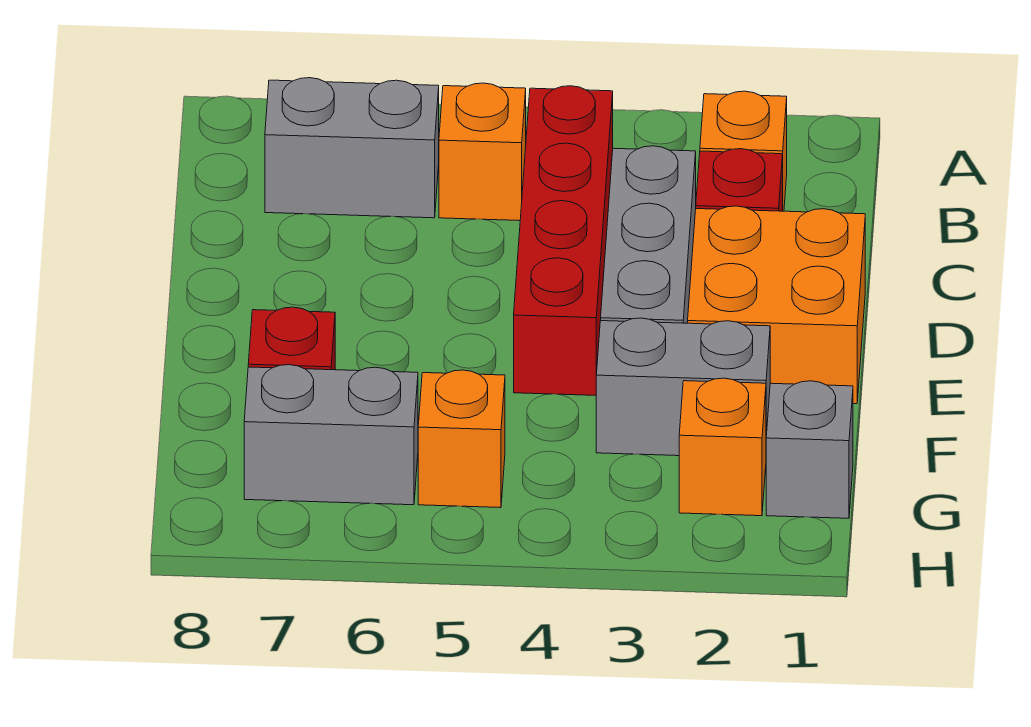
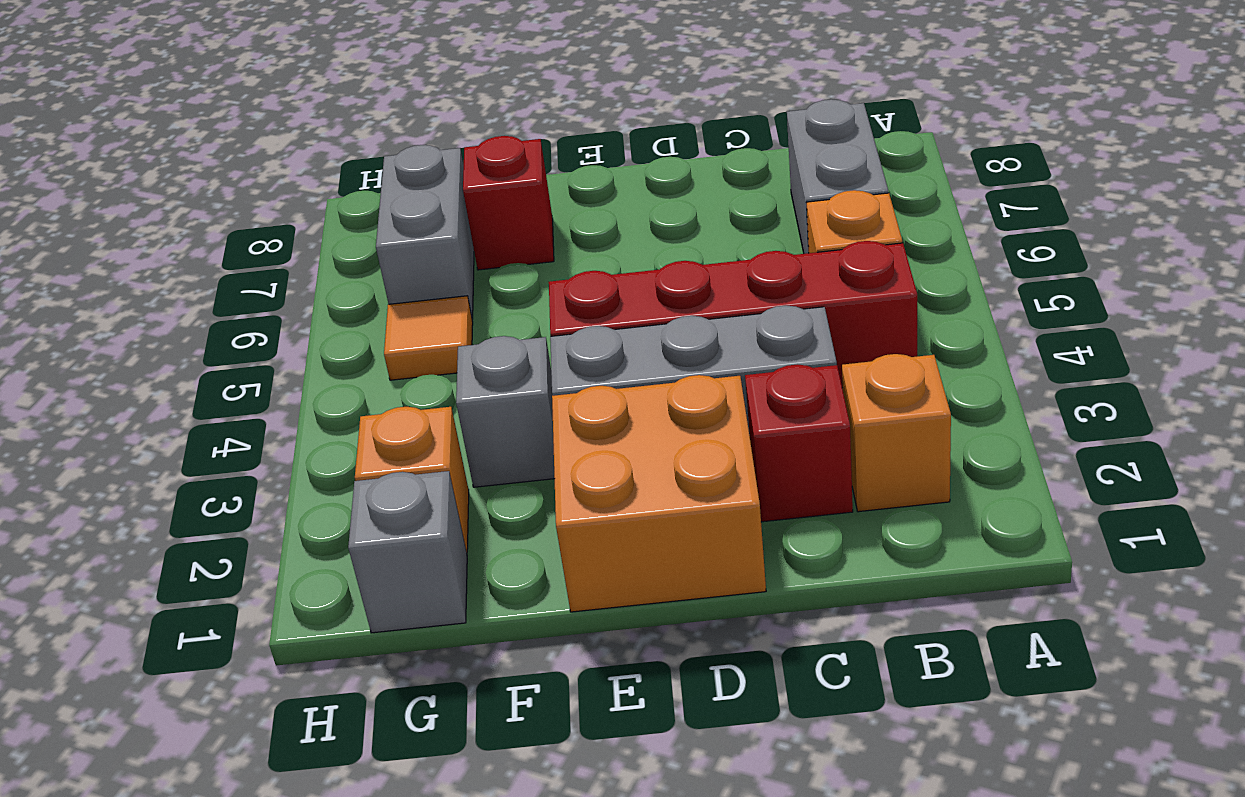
grey 1x2 brick [596,318,770,456] -> grey 1x1 brick [456,336,555,487]
orange 1x1 brick [418,370,505,508] -> orange 1x1 tile [384,296,473,380]

